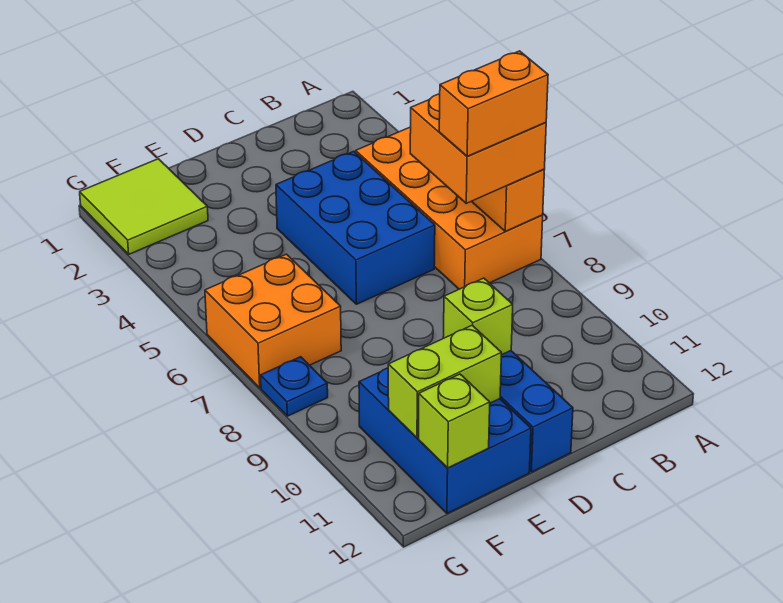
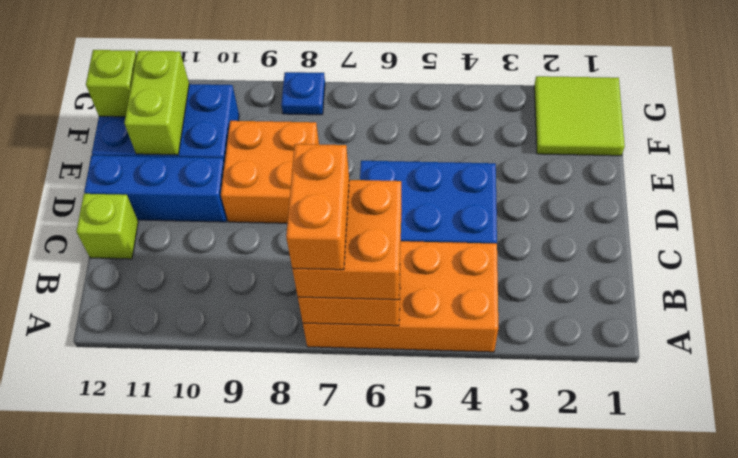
lime 1x1 brick [443,278,513,355] -> lime 1x1 brick moved to [76,194,138,259]
orange 2x2 brick [205,254,341,388] -> orange 2x2 brick moved to [221,121,319,223]

